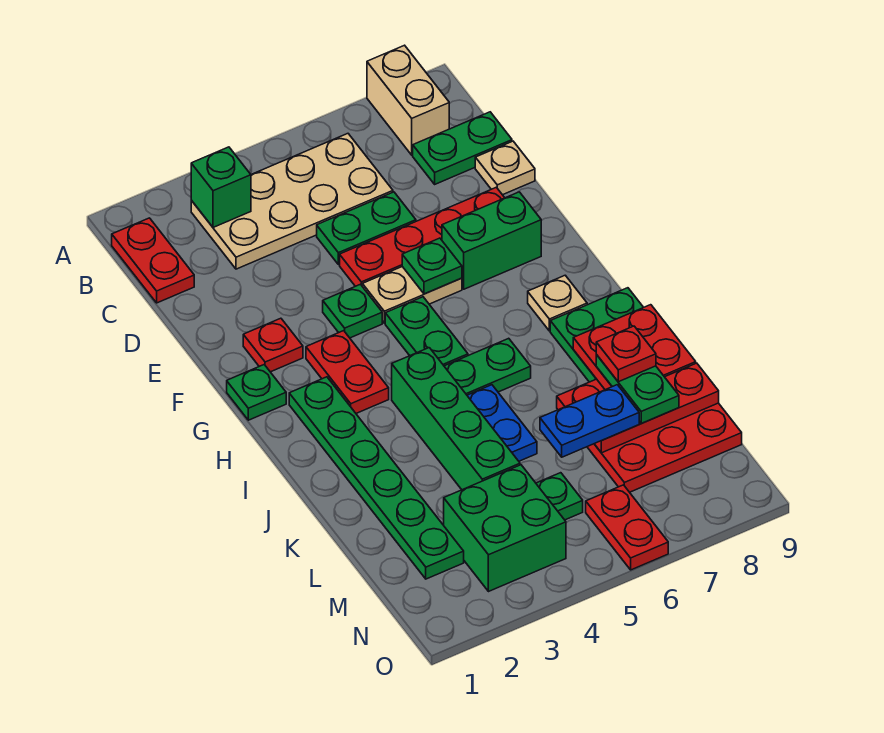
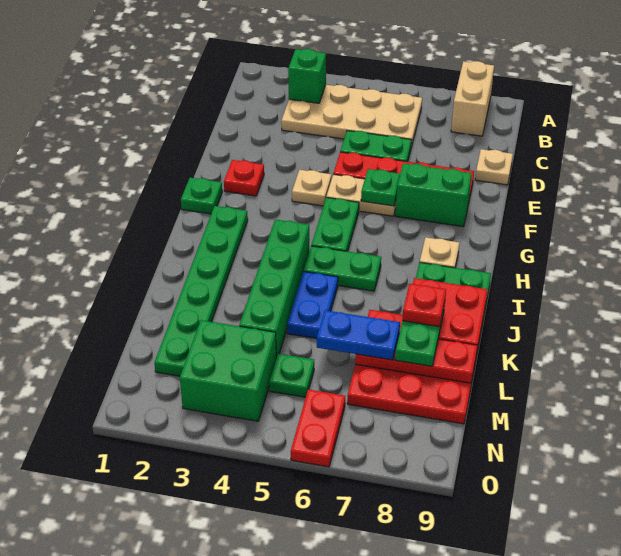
red 1x2 plate [112,218,194,303] -> none
green 1x2 plate [413,112,512,184] -> none
green 1x1 plate [323,284,382,338] -> tan 1x1 plate [292,170,331,206]
red 1x2 plate [306,331,389,413] -> none

